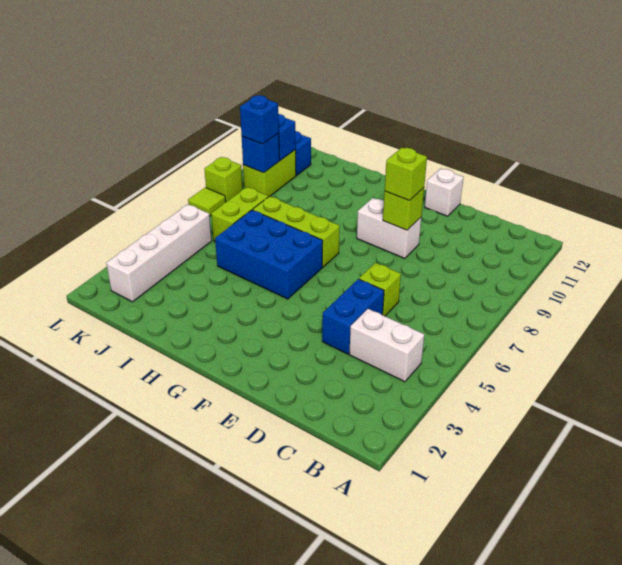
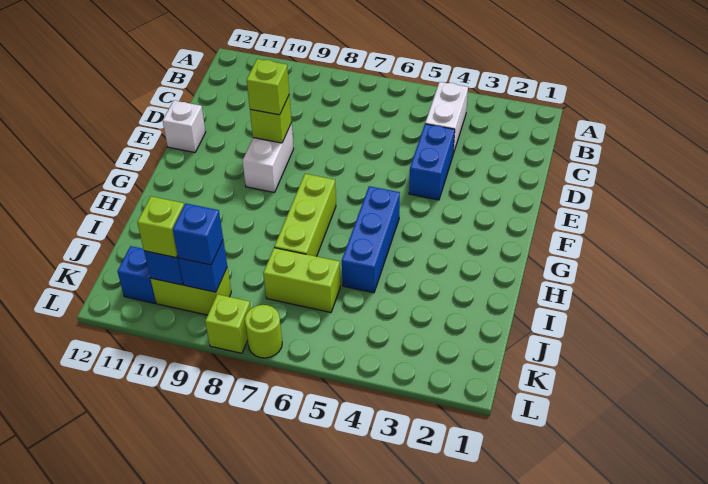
blue 1x2 brick [322,279,384,354] -> blue 1x2 brick turned to [409,124,455,200]
lime 1x1 brick [359,263,401,316] -> lime 1x1 brick moved to [137,196,184,258]
blue 2x3 brick [215,210,323,299] -> blue 1x3 brick [342,186,400,293]
white 1x4 brick [106,204,212,302] -> none
lime 1x1 tile [188,188,226,216] -> lime 1x1 round brick [245,305,282,358]

